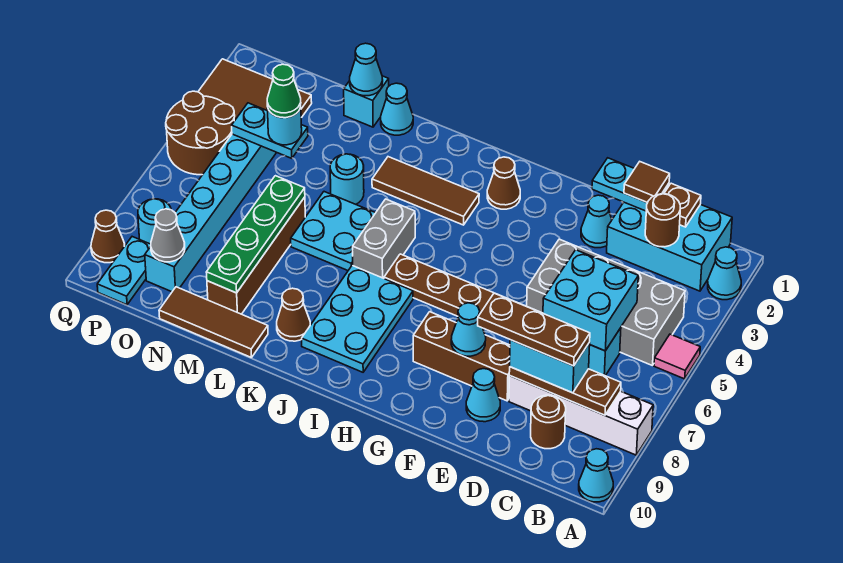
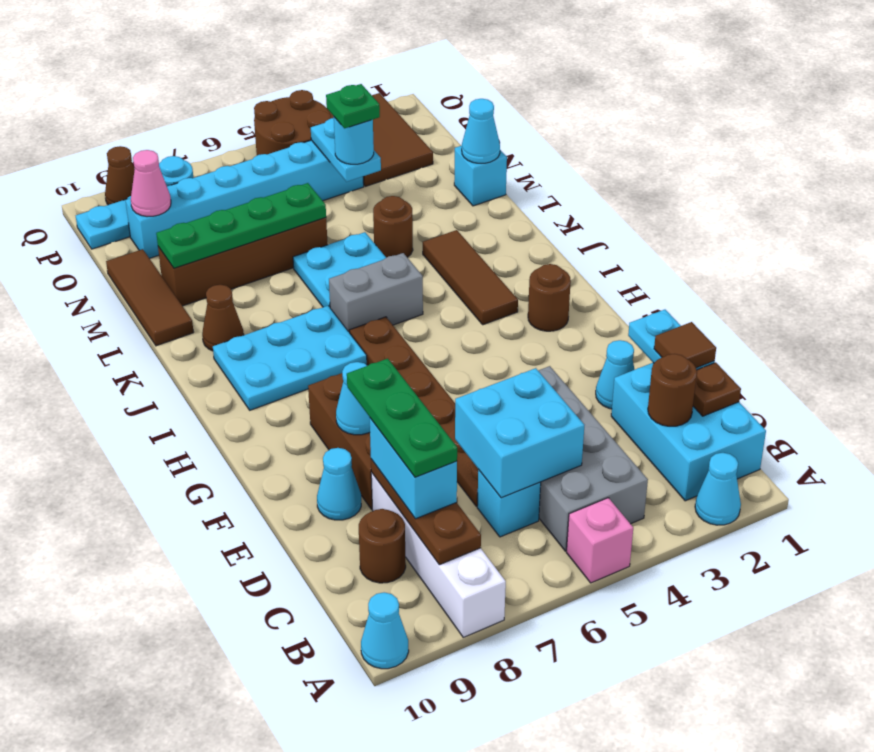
pink 1x1 tile [654,334,700,379] -> pink 1x1 brick [566,498,633,583]
brown 1x3 plate [478,293,590,366] -> green 1x3 plate [347,358,457,477]
brown 1x1 cone [487,157,520,209] -> brown 1x1 round brick [528,264,571,331]
cyan 1x1 cone [381,83,413,135] -> none
cyan 1x1 round brick [330,154,364,204] -> brown 1x1 round brick [373,196,413,258]
green 1x1 cone [267,64,301,118] -> green 1x1 plate [326,84,380,128]
grey 1x1 cone [151,209,185,262] -> pink 1x1 cone [131,150,171,217]

